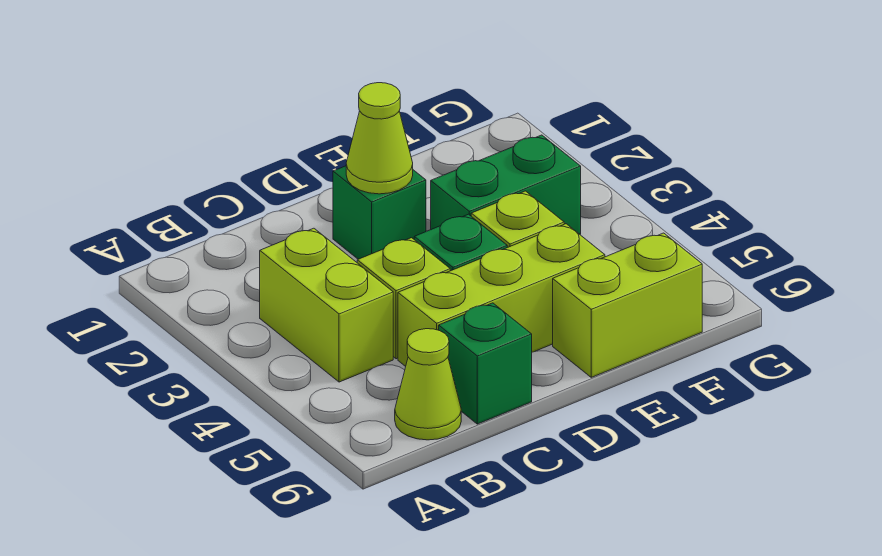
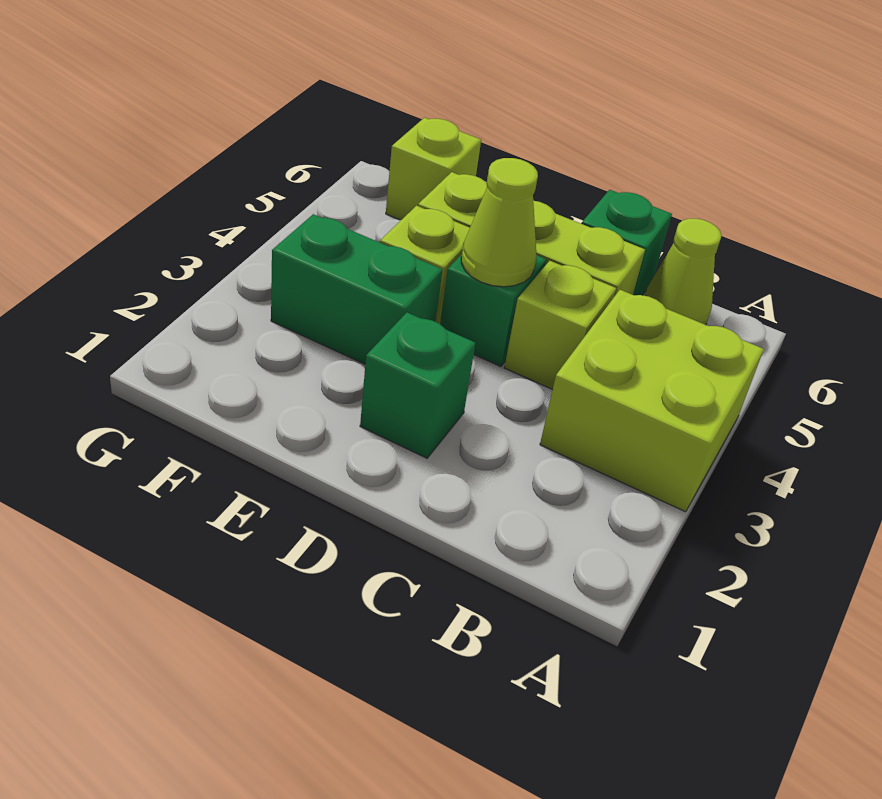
lime 1x2 brick [260,228,393,382] -> lime 2x2 brick [540,290,764,512]
lime 1x1 cone [346,83,413,194] -> lime 1x1 cone moved to [461,158,538,287]
lime 1x2 brick [553,233,702,377] -> lime 1x1 brick [386,118,481,220]

